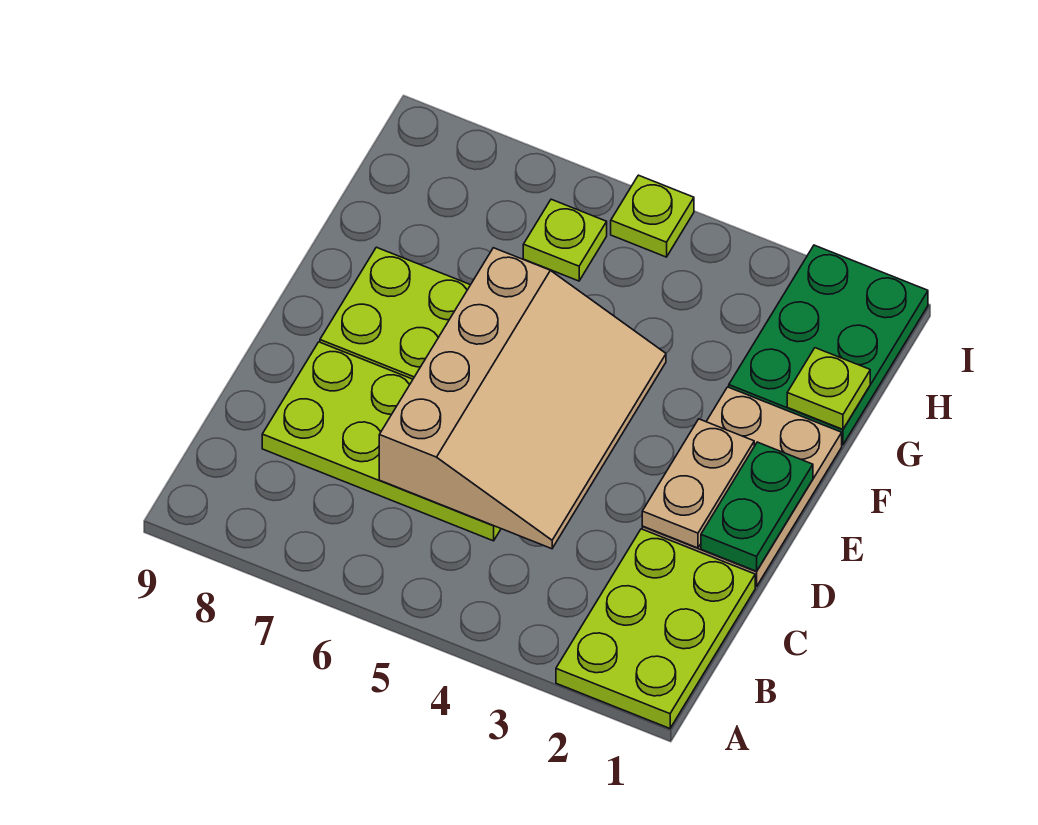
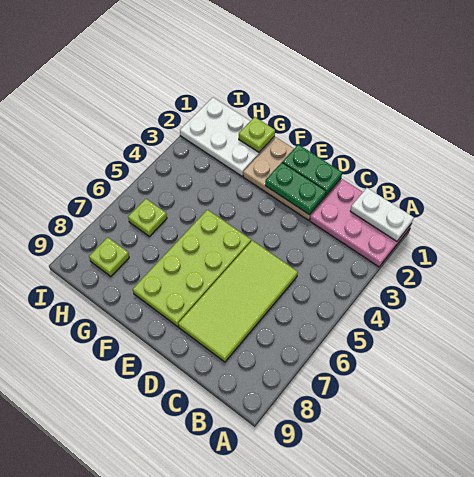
lime 2x3 plate [556,529,755,728] -> pink 2x3 plate [310,179,411,267]
none -> white 1x2 plate [350,188,414,241]
tan 3x4 slope [379,248,666,549] -> none
lime 2x4 plate [262,342,501,541] -> lime 2x4 tile [178,240,298,362]
tan 1x2 plate [642,419,754,548] -> green 1x2 plate [265,162,326,214]
green 2x3 plate [729,245,928,445] -> white 2x3 plate [180,97,275,176]
lime 1x1 plate [611,175,694,257] -> lime 1x1 plate moved to [89,237,129,276]

